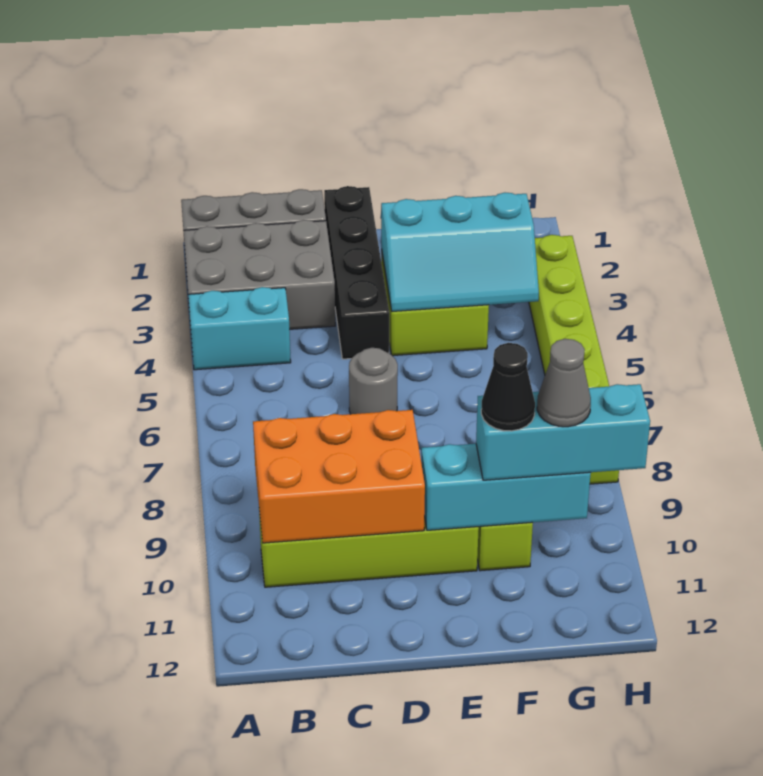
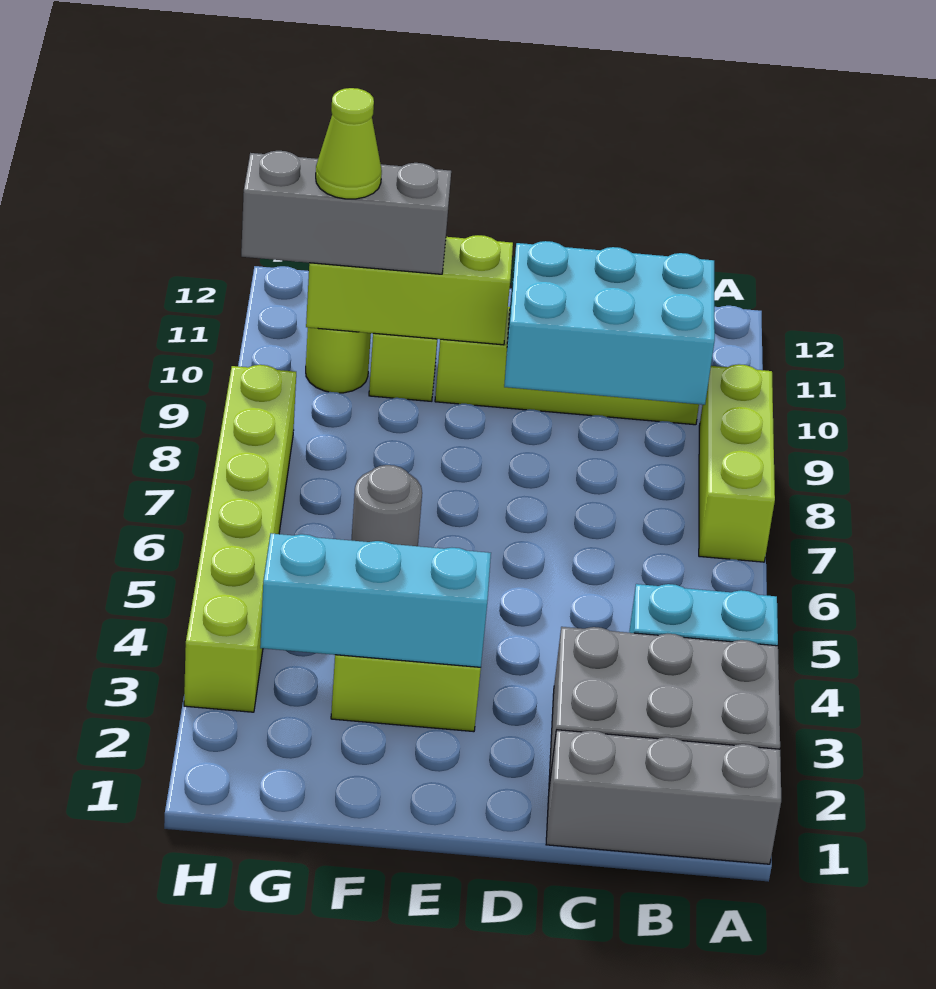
none -> lime 1x3 brick [699,364,775,562]
orange 2x3 brick [253,410,425,543] -> cyan 2x3 brick [504,241,715,405]
black 1x4 brick [324,186,389,359] -> none
grey 1x1 round brick [349,348,398,414] -> grey 1x1 round brick moved to [351,465,422,546]
cyan 1x3 brick [421,444,591,530] -> lime 1x3 brick [306,235,513,345]
cyan 1x3 brick [476,384,650,480] -> grey 1x3 brick [241,151,451,274]
black 1x1 cone [481,343,535,431] -> none
none -> lime 1x1 round brick [306,328,371,393]
grey 1x1 cone [537,339,591,427] -> lime 1x1 cone [316,88,382,199]

